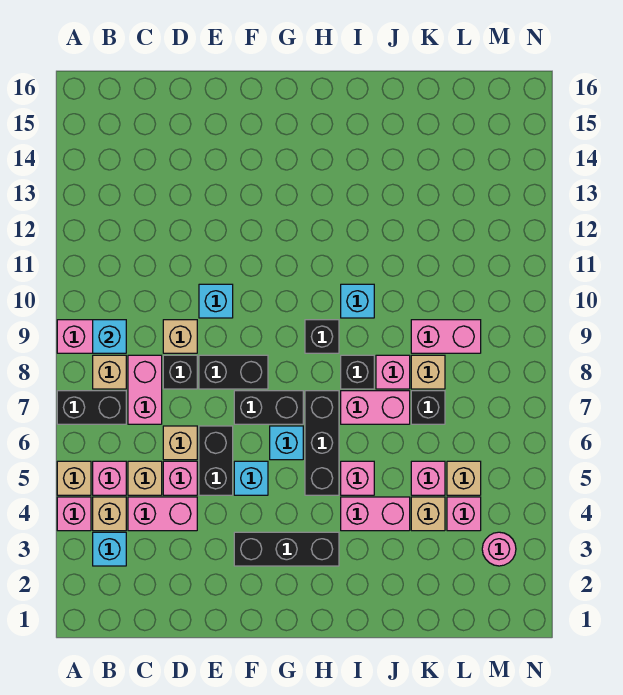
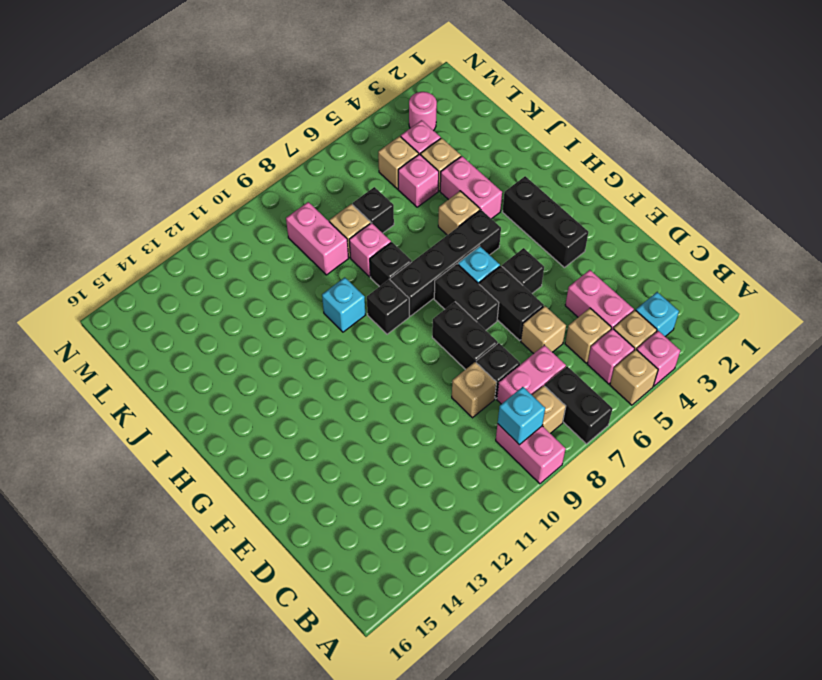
pink 1x1 brick [163,461,197,495] -> none
black 1x2 brick [199,426,233,495] -> black 1x2 brick turned to [479,266,544,340]
cyan 1x1 brick [199,284,233,318] -> none
cyan 1x1 brick [234,461,268,495] -> black 1x1 brick [502,248,544,293]
black 1x3 brick [305,391,339,495] -> black 1x4 brick [390,210,501,316]
pink 1x1 brick [341,461,374,495] -> tan 1x1 brick [438,191,480,235]
pink 1x2 brick [341,391,410,424] -> none

